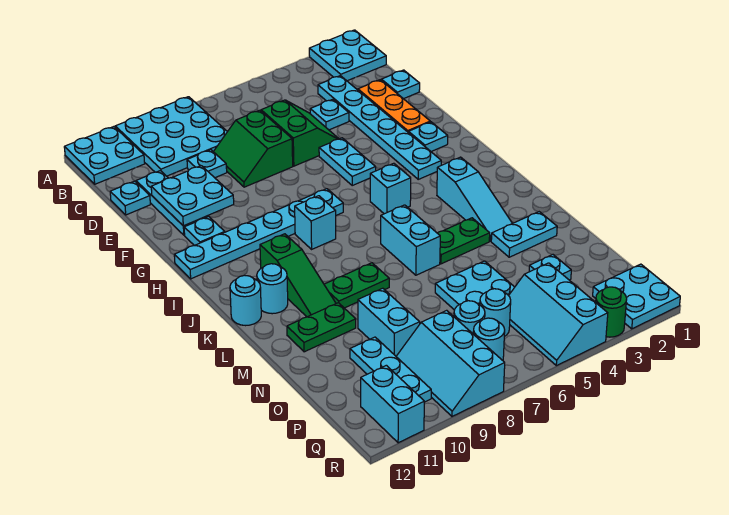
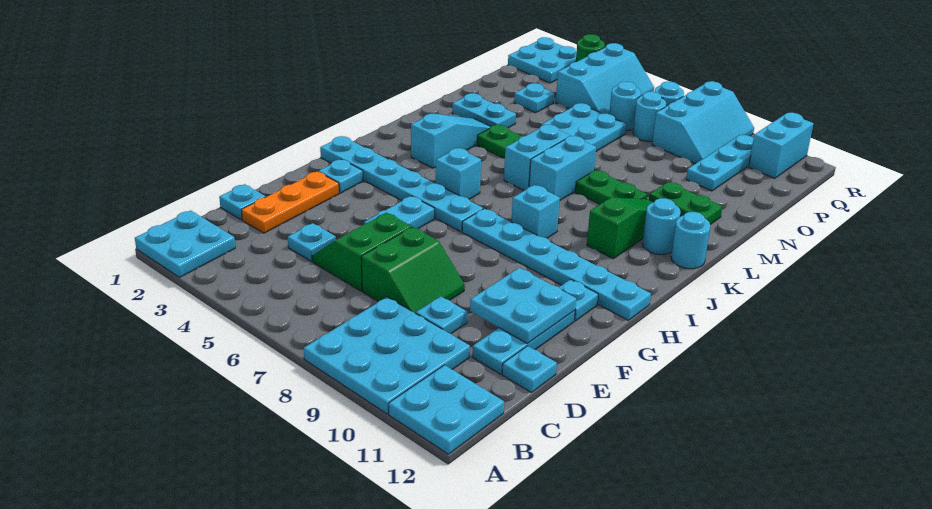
cyan 1x6 plate [318,76,441,179] -> cyan 1x6 plate turned to [320,136,483,232]
cyan 1x2 brick [358,288,420,356] -> cyan 1x2 brick moved to [529,136,596,200]

